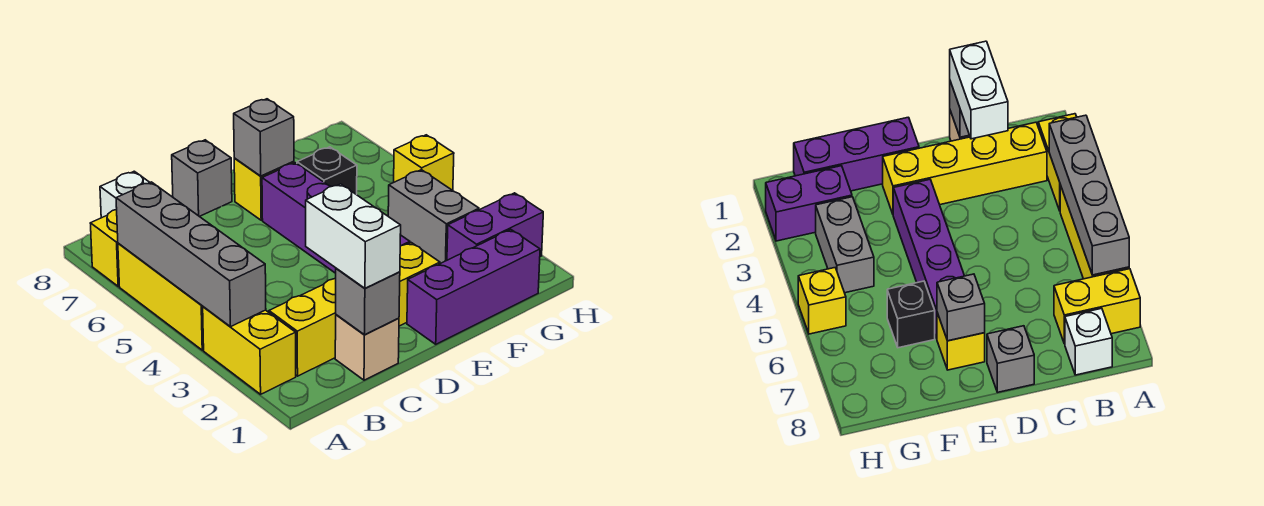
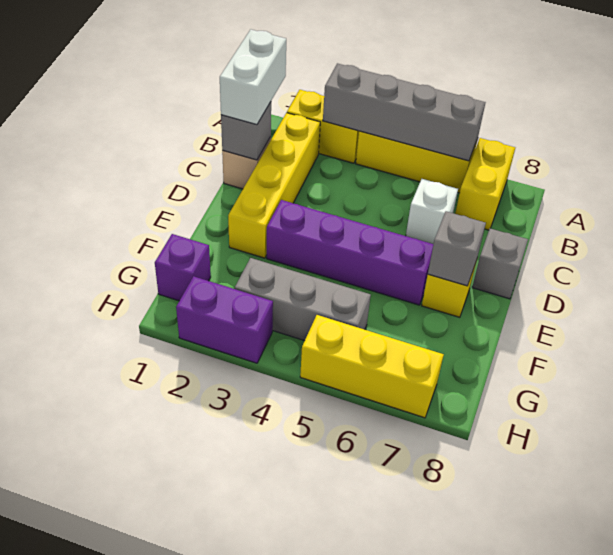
white 1x1 brick [100,171,150,218] -> white 1x1 brick moved to [406,179,458,244]
white 1x2 brick [306,184,401,288] -> white 1x2 brick turned to [220,29,286,125]
purple 1x3 brick [407,230,540,344] -> purple 1x1 brick [155,234,211,301]
black 1x1 brick [297,147,357,195] -> none
purple 1x2 brick [447,193,543,260] -> purple 1x2 brick turned to [176,276,273,363]
grey 1x2 brick [388,170,479,264] -> grey 1x3 brick [235,258,371,341]
yellow 1x1 brick [394,135,454,190] -> yellow 1x3 brick [300,315,444,418]

